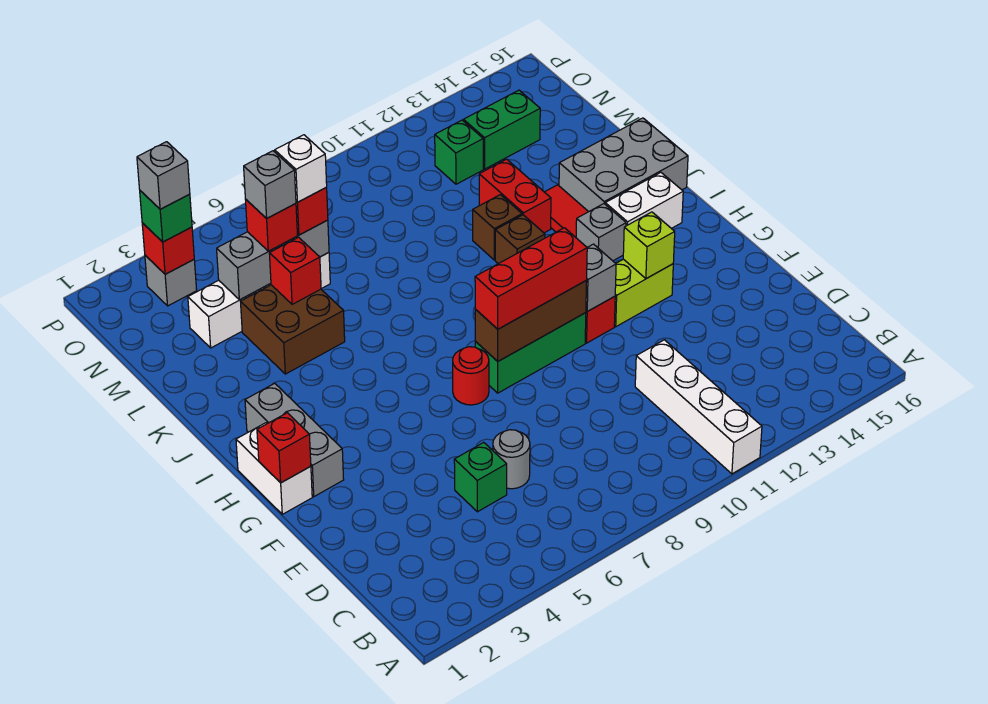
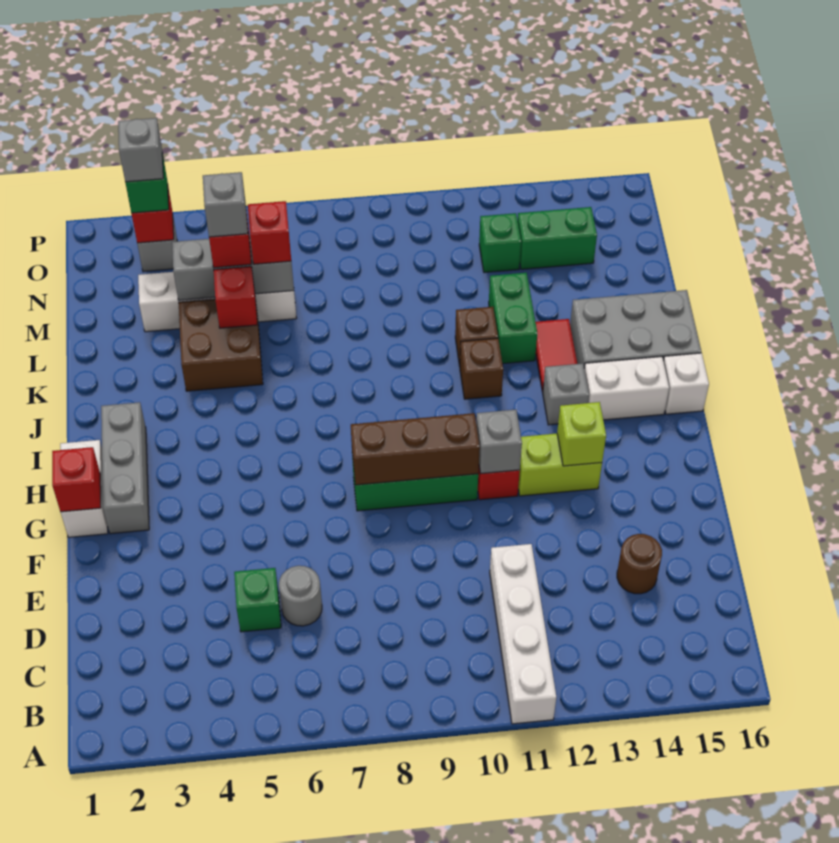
none -> brown 1x1 round brick [617,534,662,594]
red 1x1 round brick [453,347,489,405] -> none
red 1x3 brick [475,228,587,329] -> none
red 1x2 brick [479,159,551,233] -> green 1x2 brick [489,273,537,364]
white 1x1 brick [275,135,327,202] -> white 1x1 brick moved to [663,353,709,414]

